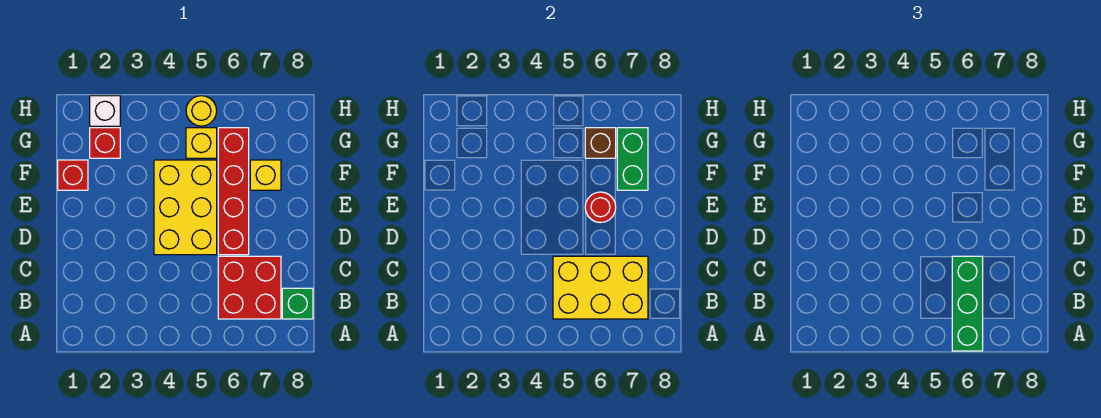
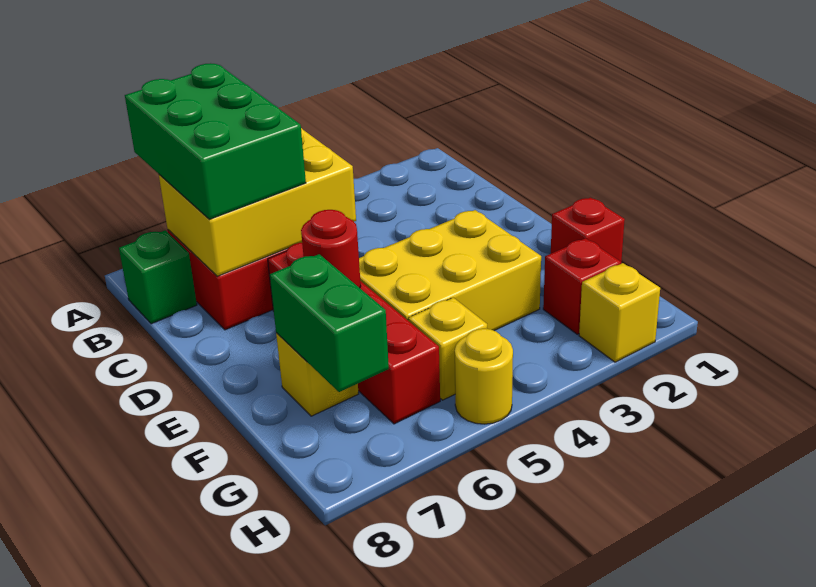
green 1x3 brick [952,256,983,351] -> green 2x3 brick [125,63,306,219]
yellow 2x3 brick [154,160,217,255] -> yellow 2x3 brick turned to [359,210,541,330]
brown 1x1 brick [585,128,616,158] -> none
white 1x1 brick [90,96,120,126] -> yellow 1x1 brick [579,263,660,362]

